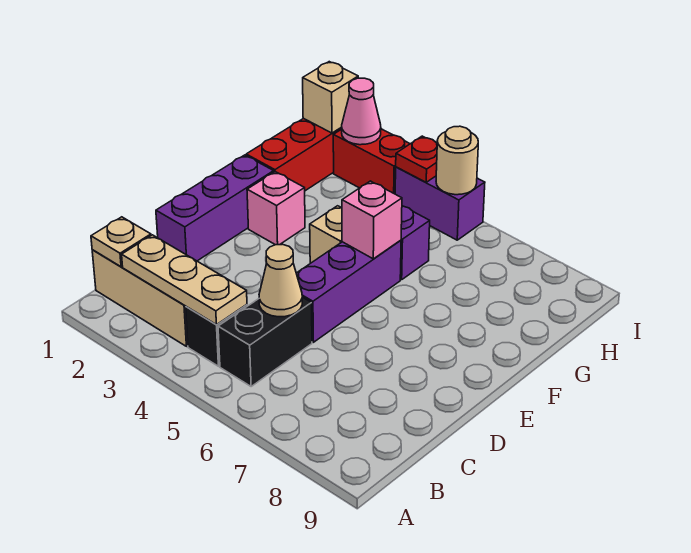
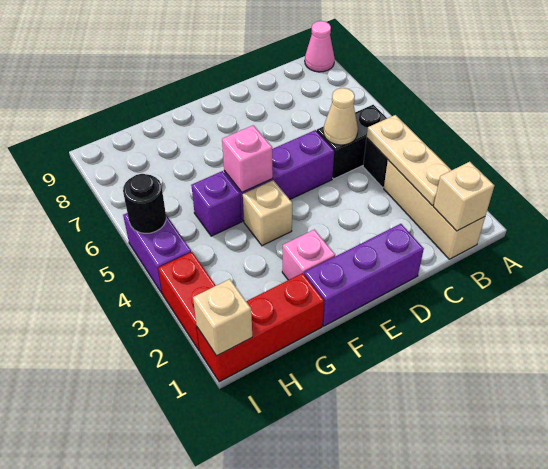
tan 1x1 plate [91,217,151,267] -> tan 1x1 brick [434,162,494,231]
pink 1x1 cone [342,78,381,145] -> pink 1x1 cone moved to [305,21,335,72]
red 1x1 plate [396,136,437,182] -> none
tan 1x1 round brick [436,126,478,195] -> black 1x1 round brick [123,174,166,233]

